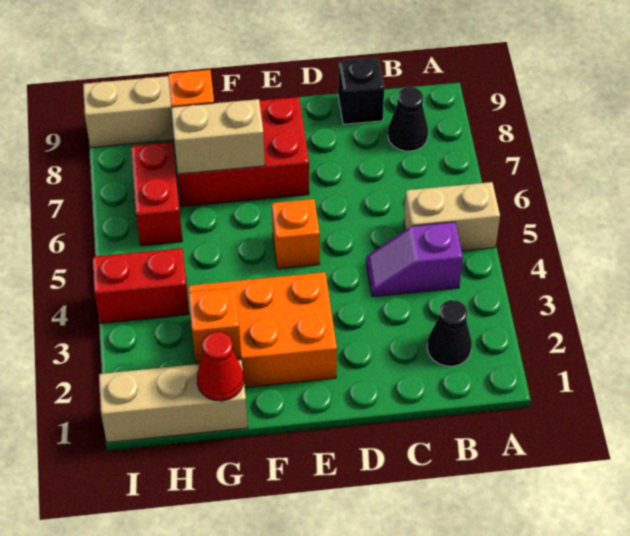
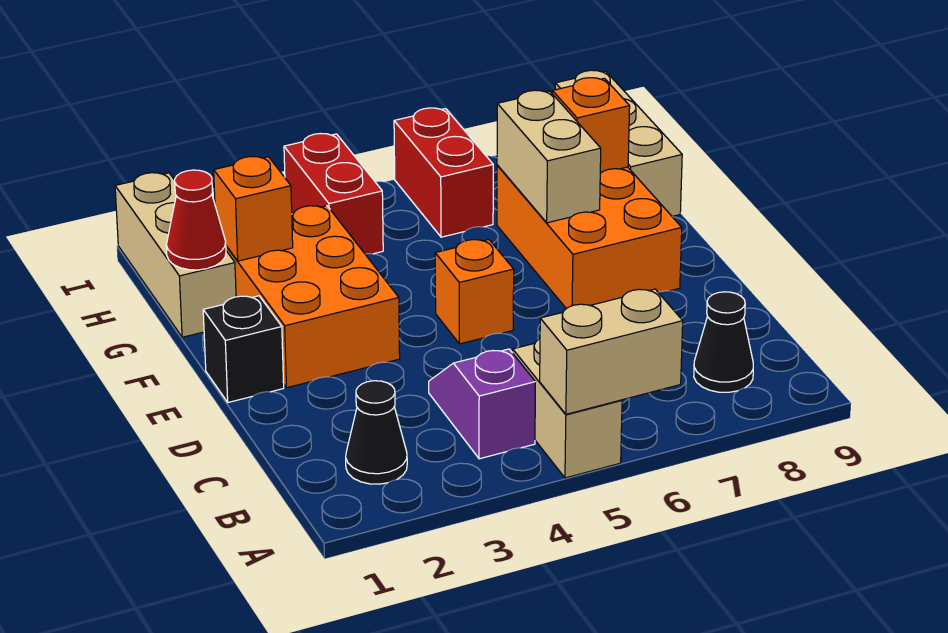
none -> tan 1x2 brick [540,289,683,414]
black 1x1 brick [338,58,384,124] -> black 1x1 brick moved to [203,296,284,402]
red 2x3 brick [178,97,309,207] -> orange 2x3 brick [497,165,682,309]
red 1x2 brick [131,142,182,246] -> red 1x2 brick turned to [394,108,493,237]

